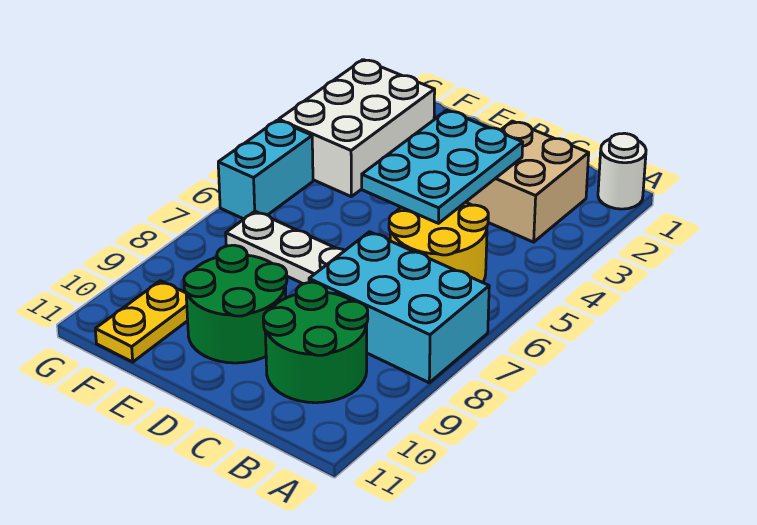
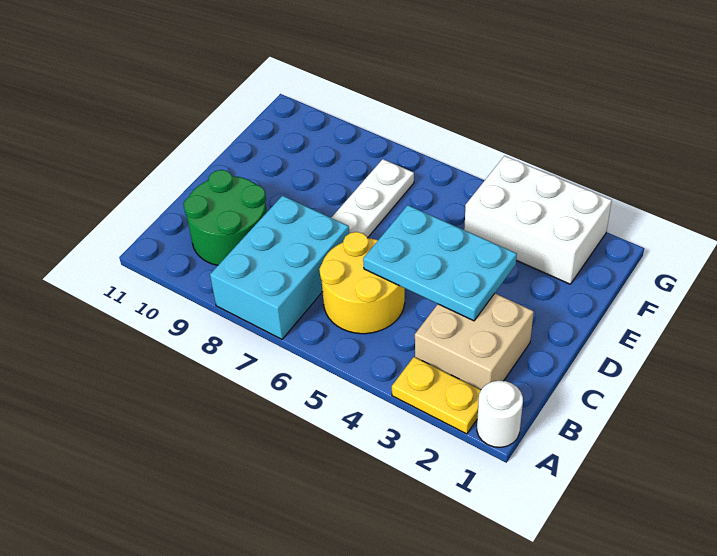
green 2x2 round brick [184,245,287,363] -> none
yellow 1x2 plate [95,281,188,362] -> yellow 1x2 plate moved to [392,357,481,434]
cyan 1x2 brick [218,120,313,219] -> none

